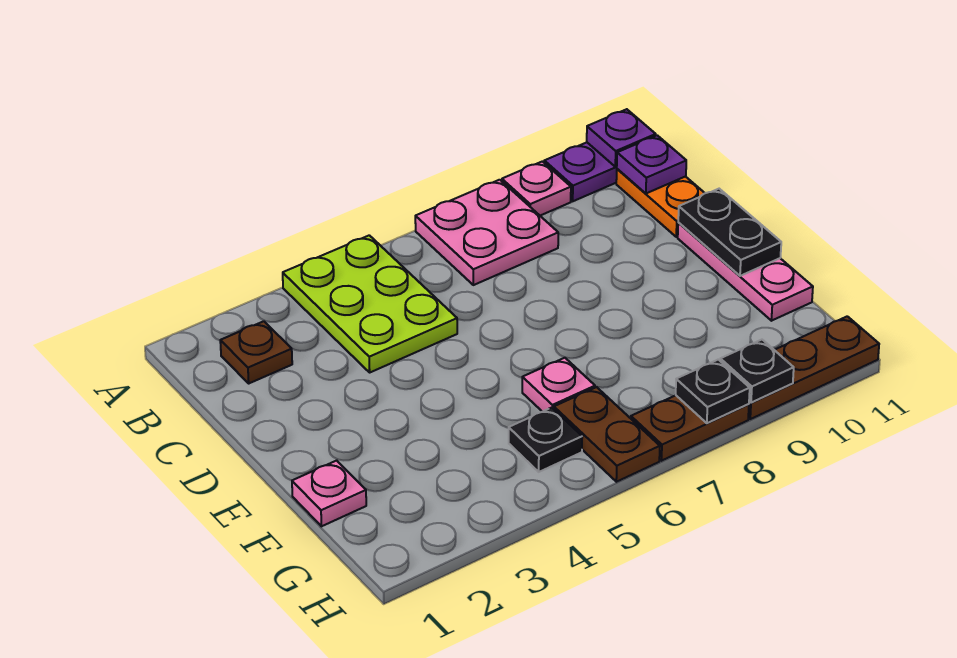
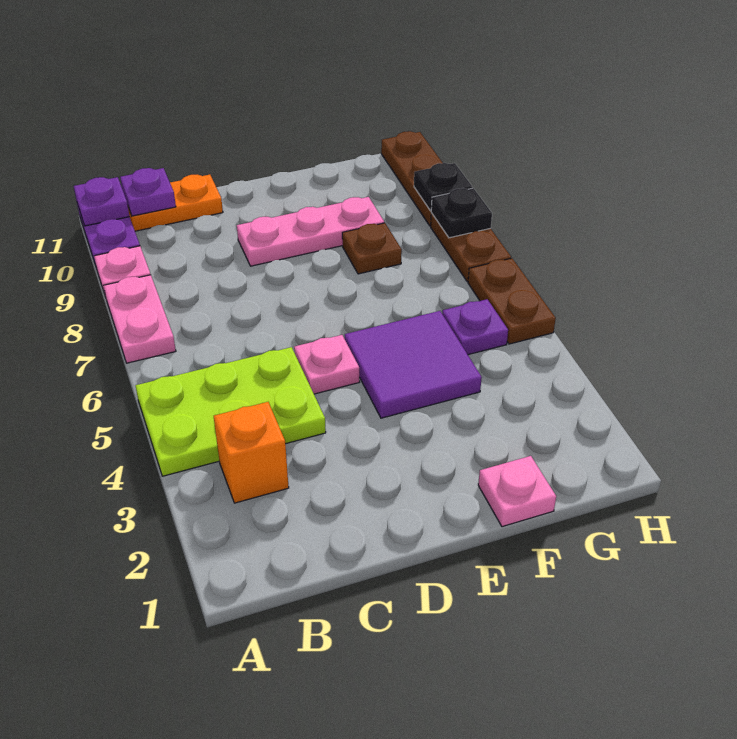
pink 2x2 plate [415,180,558,285] -> pink 1x2 plate [104,275,176,363]
brown 1x1 plate [220,321,292,383] -> brown 1x1 plate moved to [342,223,402,274]
none -> orange 1x1 brick [214,402,289,503]
pink 1x3 plate [678,223,813,321] -> pink 1x3 plate moved to [237,197,384,266]
black 1x2 plate [678,189,781,276] -> none
none -> purple 2x2 tile [345,311,482,418]
pink 1x1 plate [522,358,595,412] -> pink 1x1 plate moved to [294,335,360,394]
black 1x1 plate [509,408,582,472] -> purple 1x1 plate [442,299,508,355]
brown 1x2 plate [554,387,660,482] -> brown 1x2 plate turned to [468,258,556,344]

